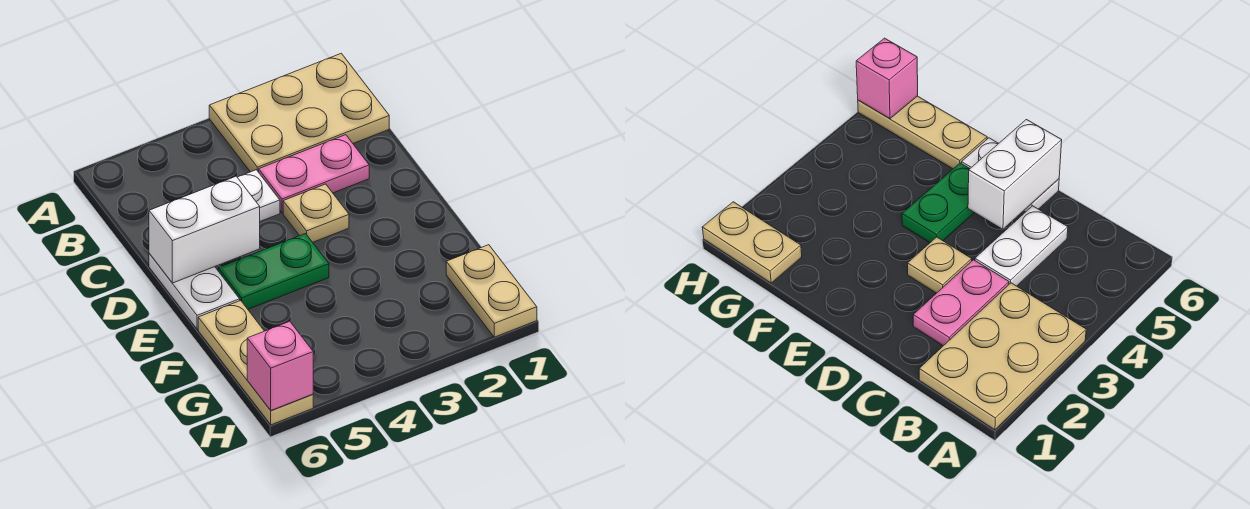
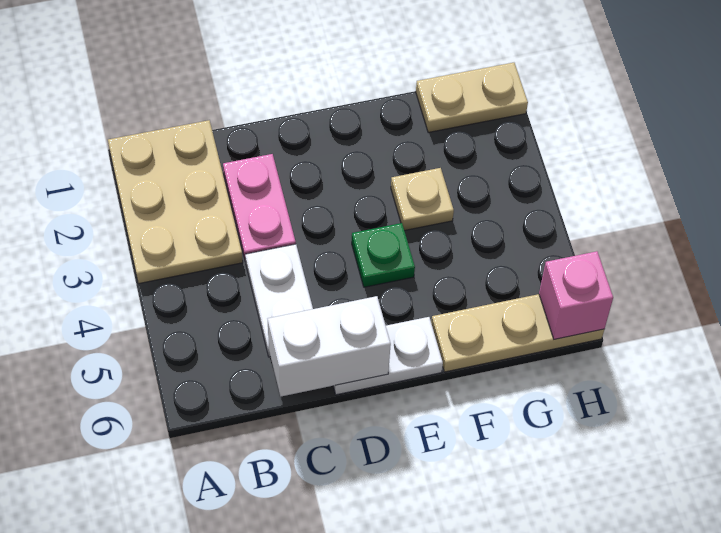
tan 1x1 plate [283,184,349,242] -> tan 1x1 plate moved to [391,168,454,231]
white 1x2 brick [149,176,260,283] -> white 1x2 brick turned to [268,296,391,396]
green 1x2 plate [218,234,329,309] -> green 1x1 plate [352,223,415,287]

